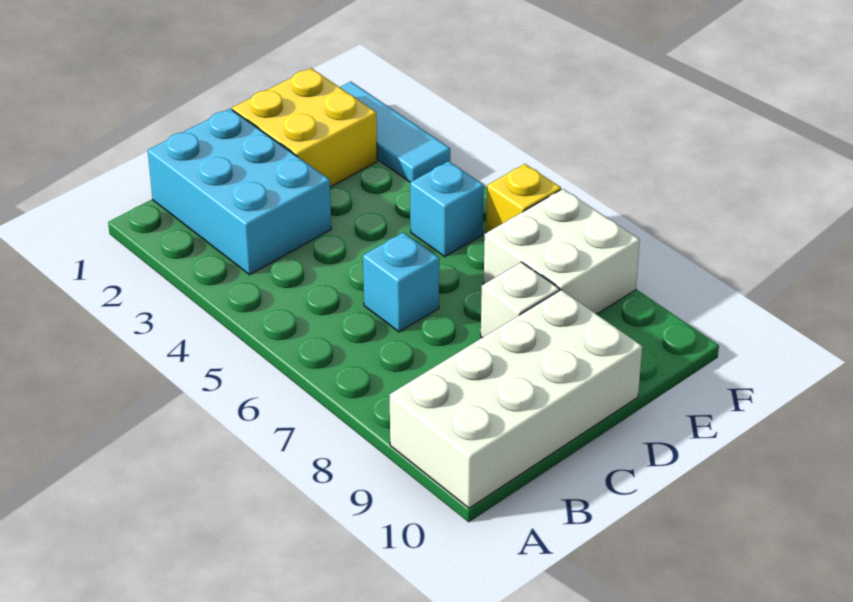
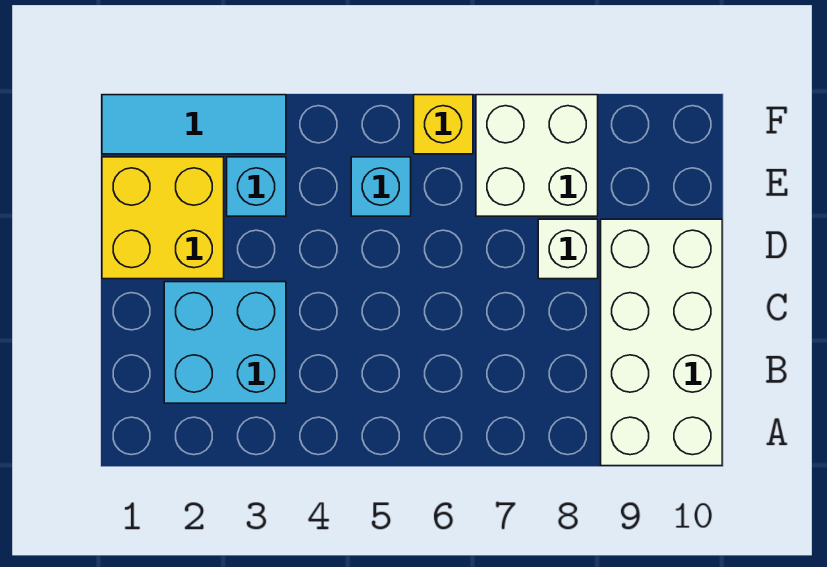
cyan 2x3 brick [148,109,331,275] -> cyan 2x2 brick [164,282,286,403]
cyan 1x1 brick [363,232,439,332] -> cyan 1x1 brick moved to [227,157,286,216]

